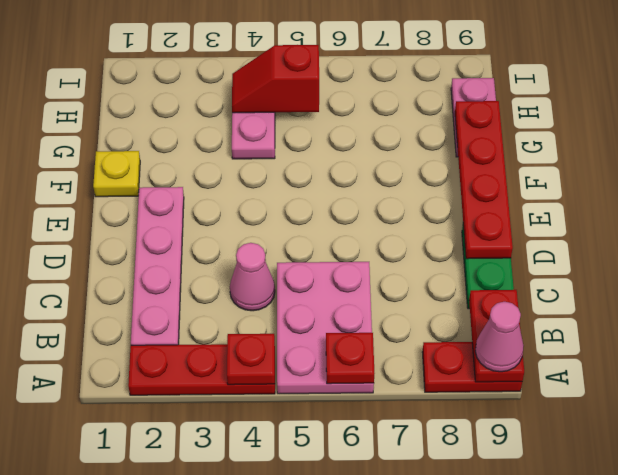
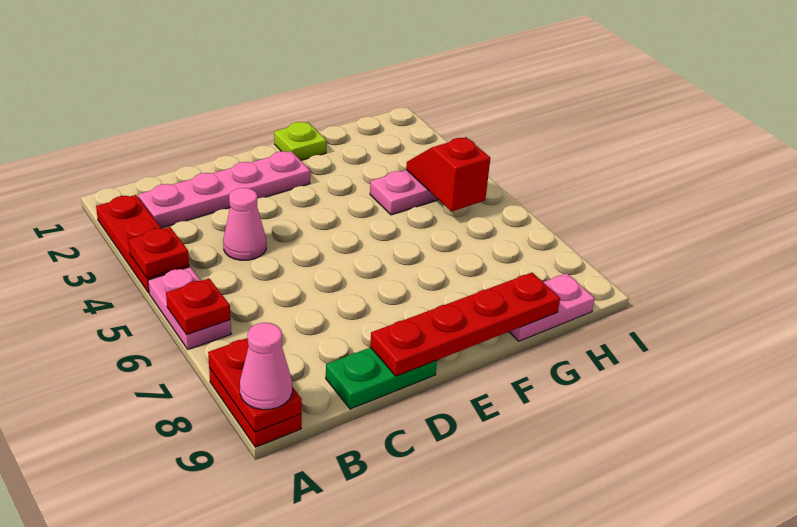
pink 2x3 plate [277,262,374,394] -> pink 1x2 plate [148,267,231,349]
red 1x2 plate [469,290,524,382] -> red 1x2 plate turned to [208,338,302,432]
yellow 1x1 plate [93,151,140,197] -> lime 1x1 plate [274,122,326,160]

